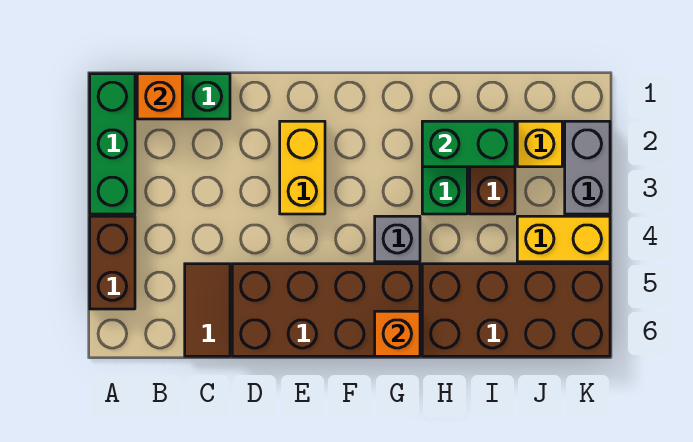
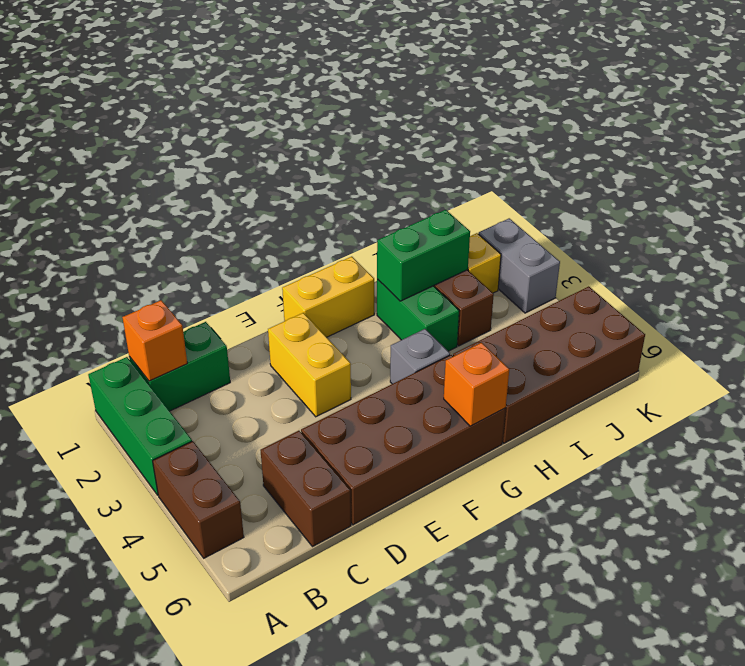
brown 1x2 tile [185,264,230,356] -> brown 1x2 brick [260,431,351,547]
yellow 1x2 brick [517,216,610,262] -> yellow 1x2 brick moved to [282,257,374,337]

